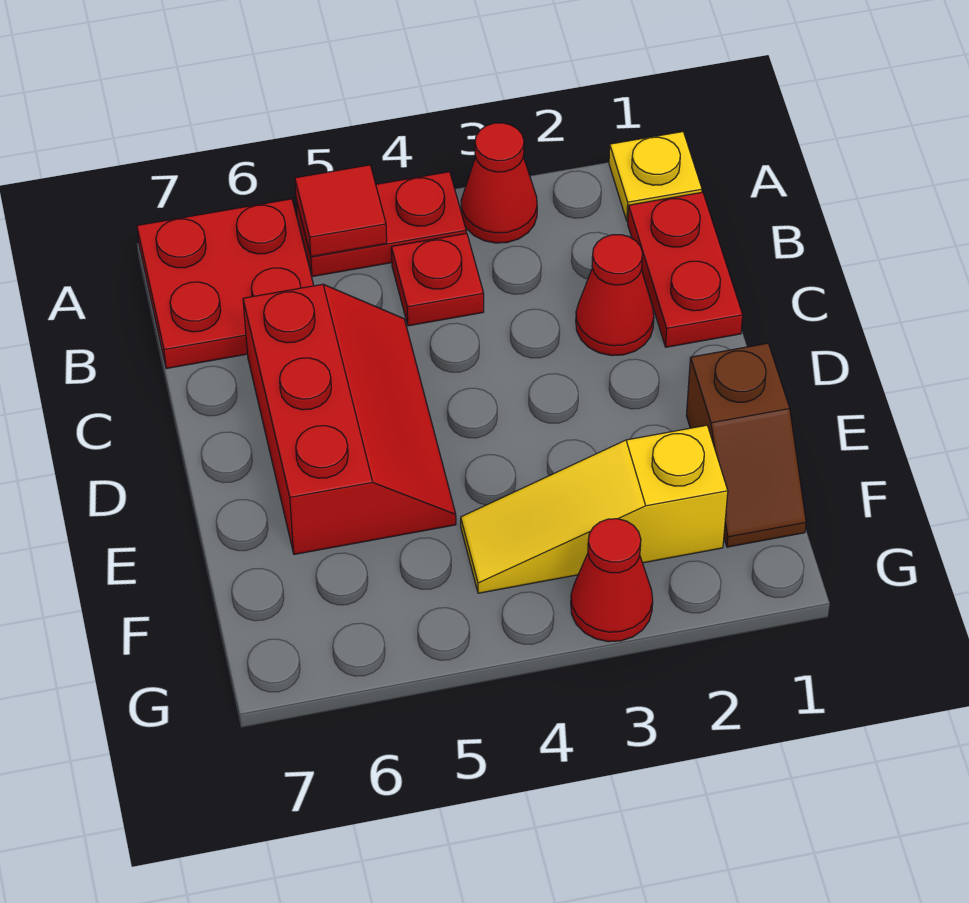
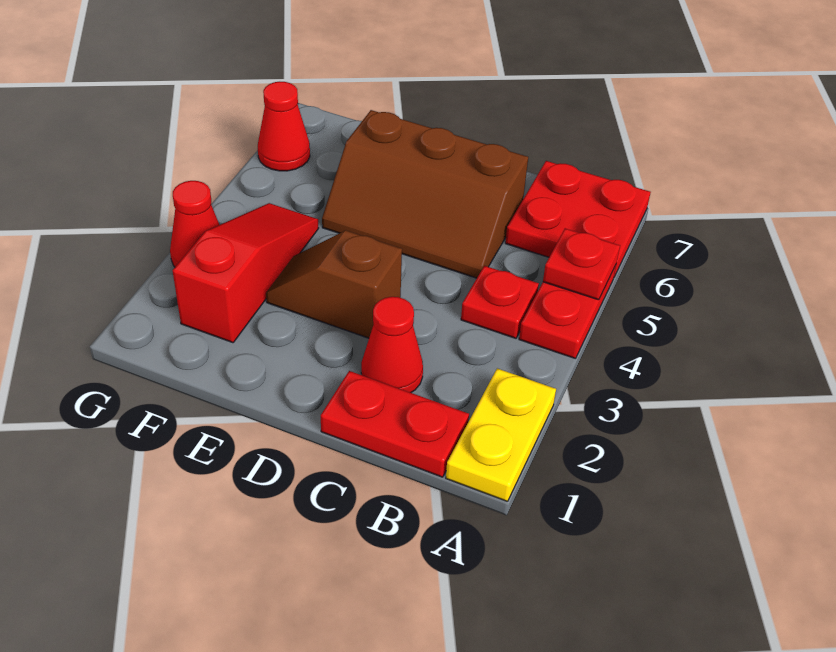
yellow 1x1 plate [609,132,702,222] -> yellow 1x2 plate [446,368,556,502]
red 1x1 cone [461,123,537,243] -> red 1x1 cone moved to [258,82,310,171]
red 1x1 tile [295,165,387,257] -> red 1x1 plate [543,228,620,300]
red 2x3 slope [243,284,456,554] -> brown 2x3 slope [322,110,528,278]
brown 1x2 slope [686,343,806,547] -> brown 1x2 slope moved to [266,231,402,338]
yellow 1x3 slope [461,425,728,593] -> red 1x3 slope [173,203,319,343]

